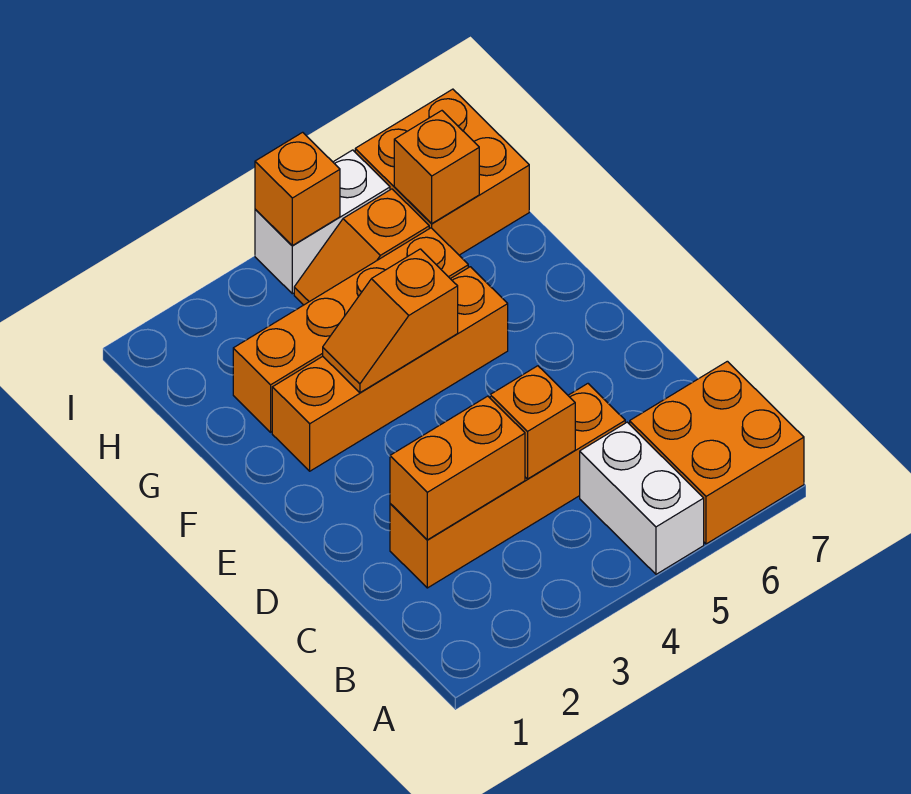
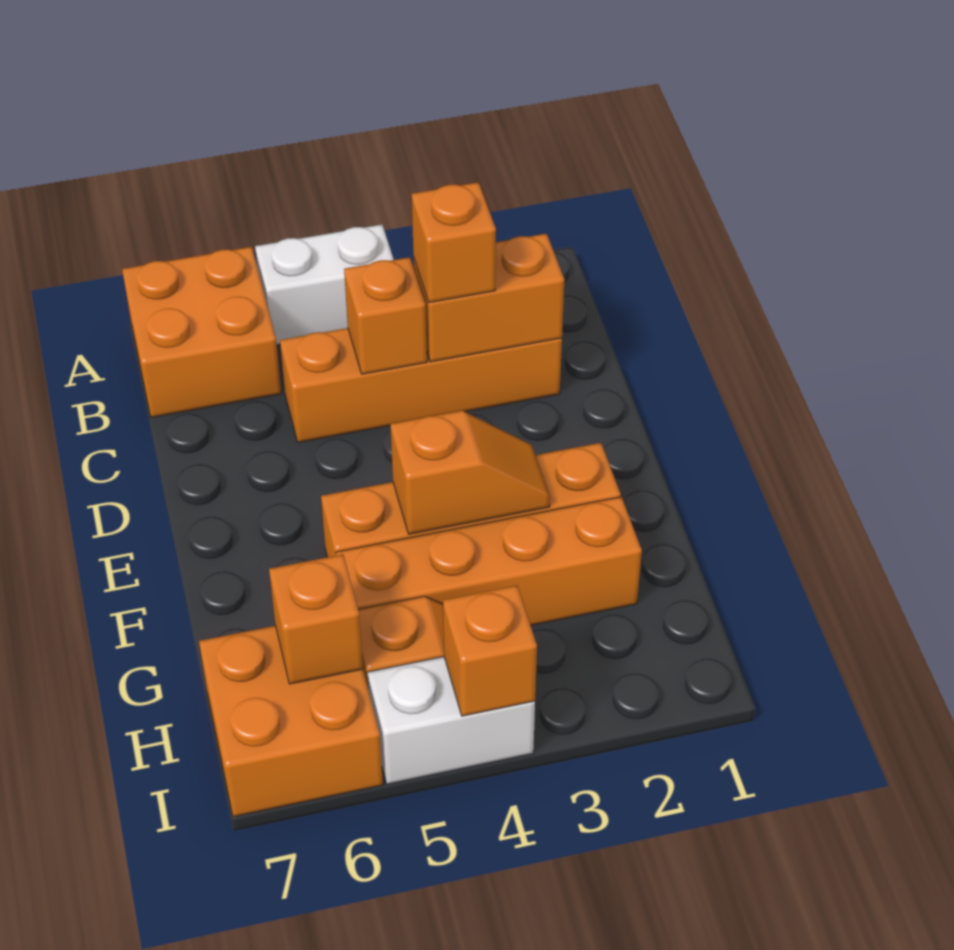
white 1x2 brick [580,422,704,574] -> white 1x2 brick turned to [255,225,394,345]
none -> orange 1x1 brick [412,182,496,303]

